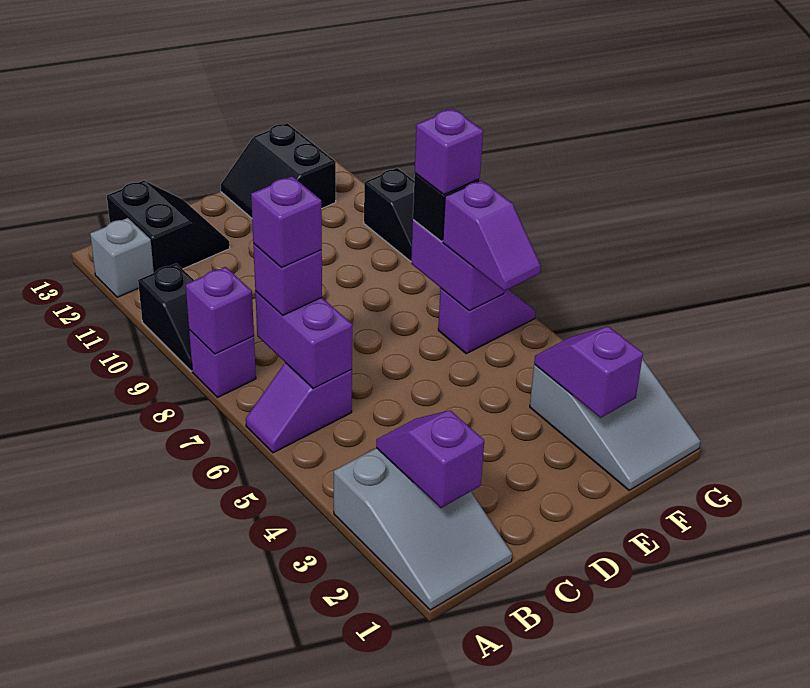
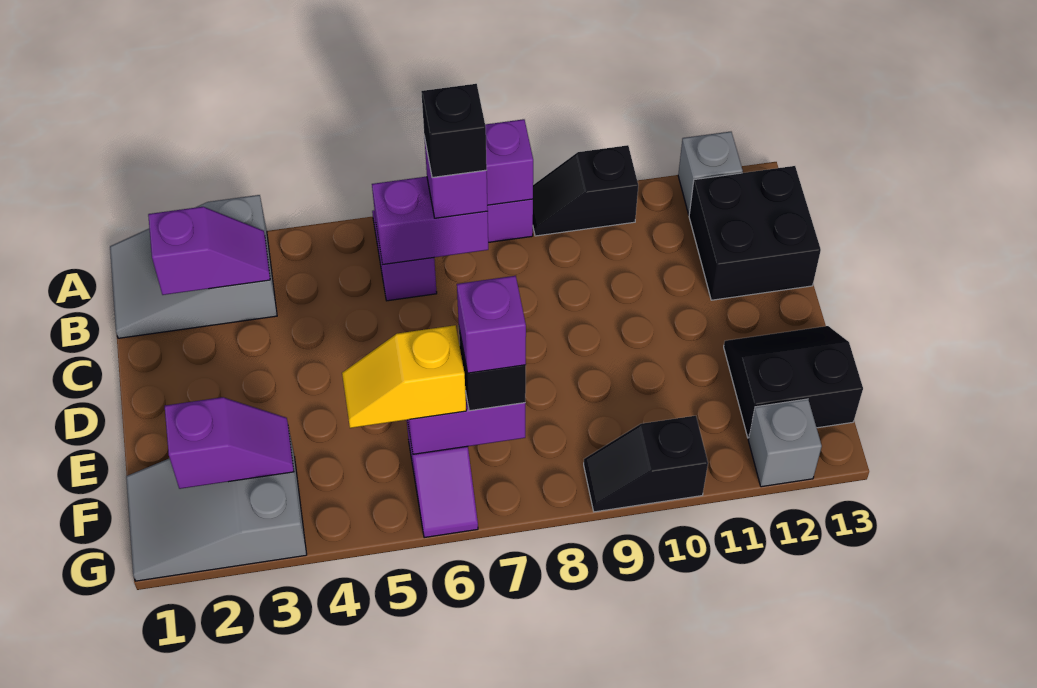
purple 1x1 brick [251,176,322,268] -> black 1x1 brick [421,84,487,177]
black 2x2 slope [107,181,230,273] -> black 2x2 brick [689,166,821,300]
purple 1x2 slope [443,180,541,291] -> yellow 1x2 slope [342,325,466,428]
none -> grey 1x1 brick [748,399,822,487]

